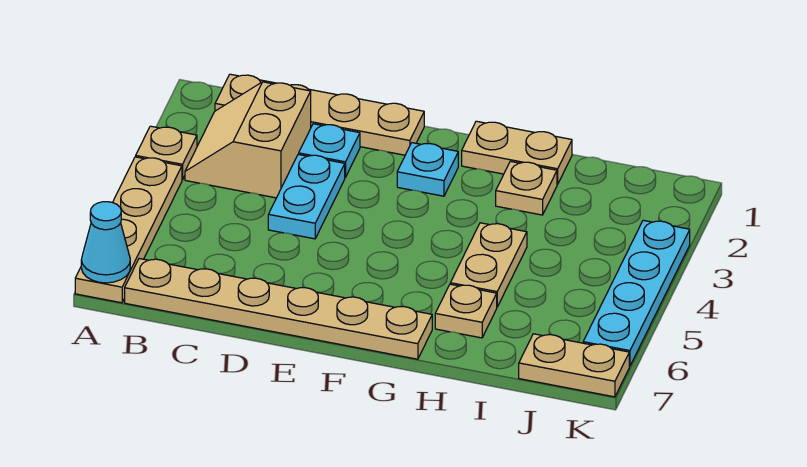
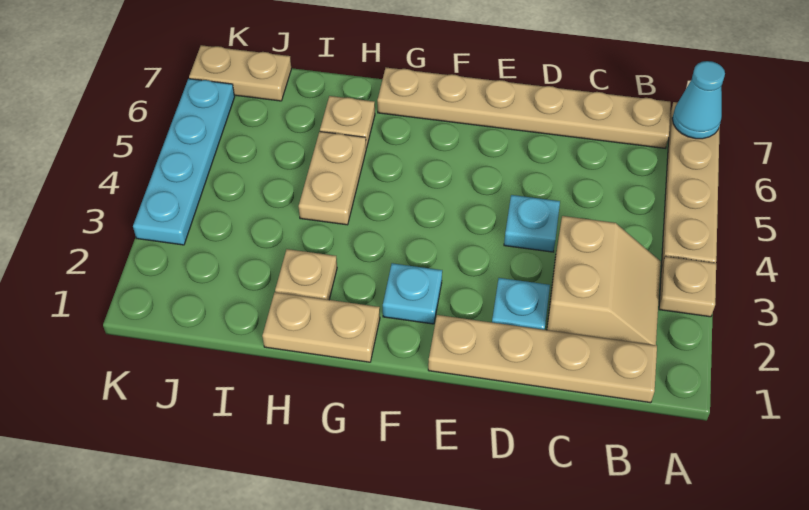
cyan 1x2 plate [268,154,345,239] -> cyan 1x1 plate [504,195,560,252]

